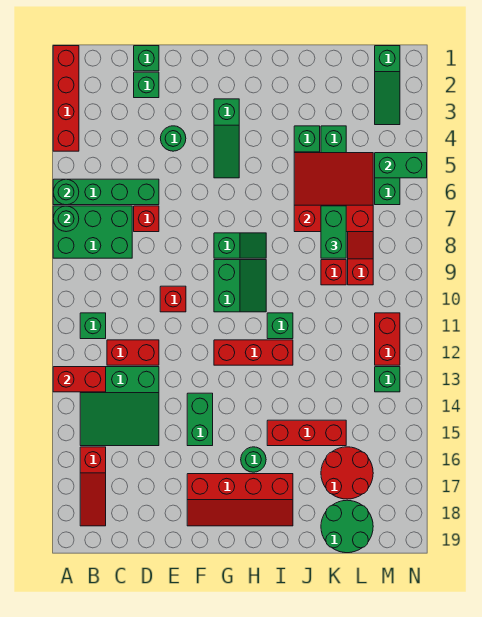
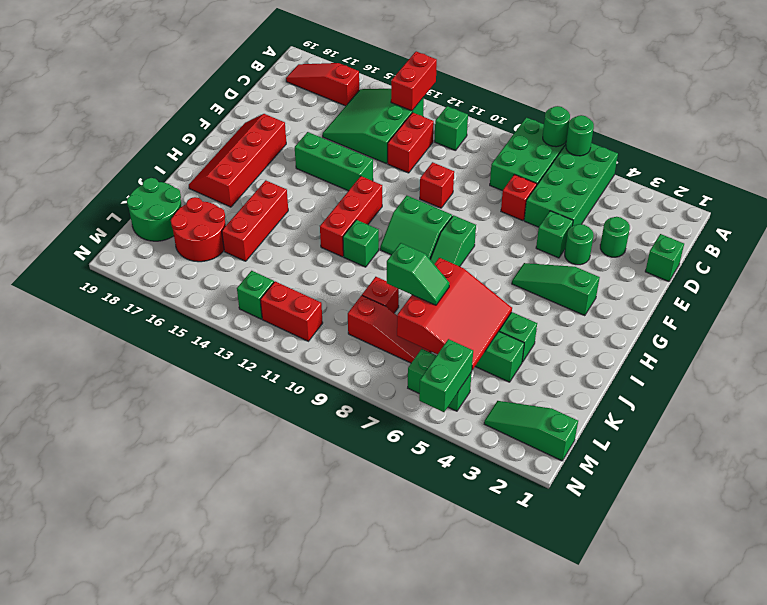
red 1x4 brick [53,46,79,151] -> none
green 1x4 brick [53,179,159,205] -> green 2x4 brick [524,143,618,227]
green 1x1 brick [134,72,159,98] -> green 1x1 brick moved to [536,211,573,258]
green 1x2 brick [187,393,213,446] -> green 1x3 brick [295,132,373,191]
green 1x1 round brick [241,447,266,472] -> green 1x1 round brick moved to [600,217,630,257]
green 1x2 brick [321,206,346,258] -> green 1x2 slope [387,243,450,305]

